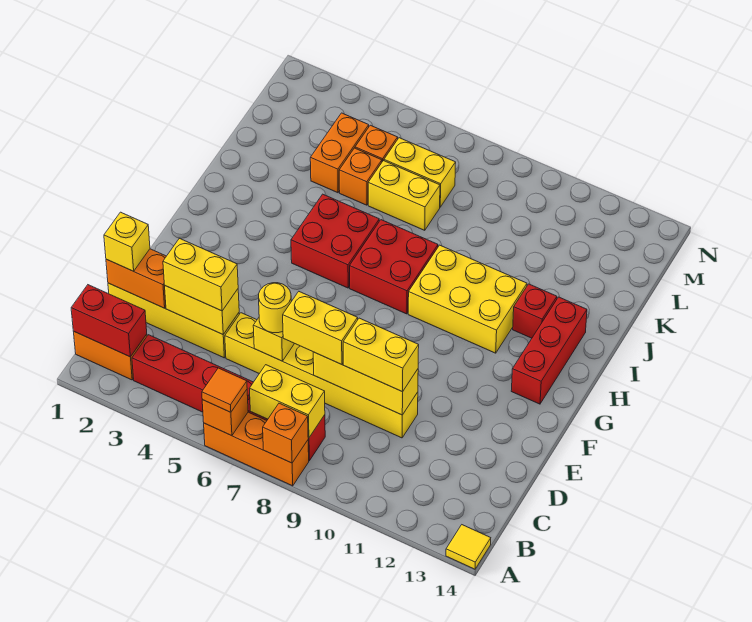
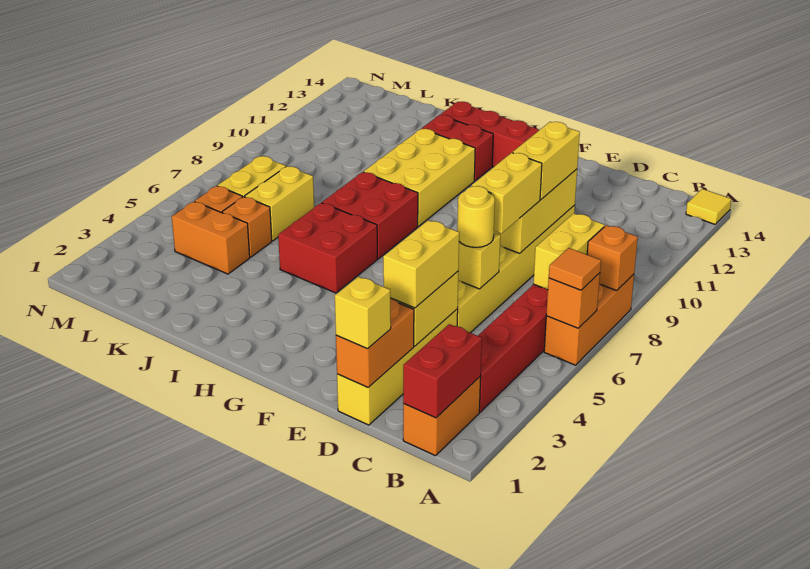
red 1x1 brick [513,284,557,338] -> red 1x2 brick [422,115,493,181]

